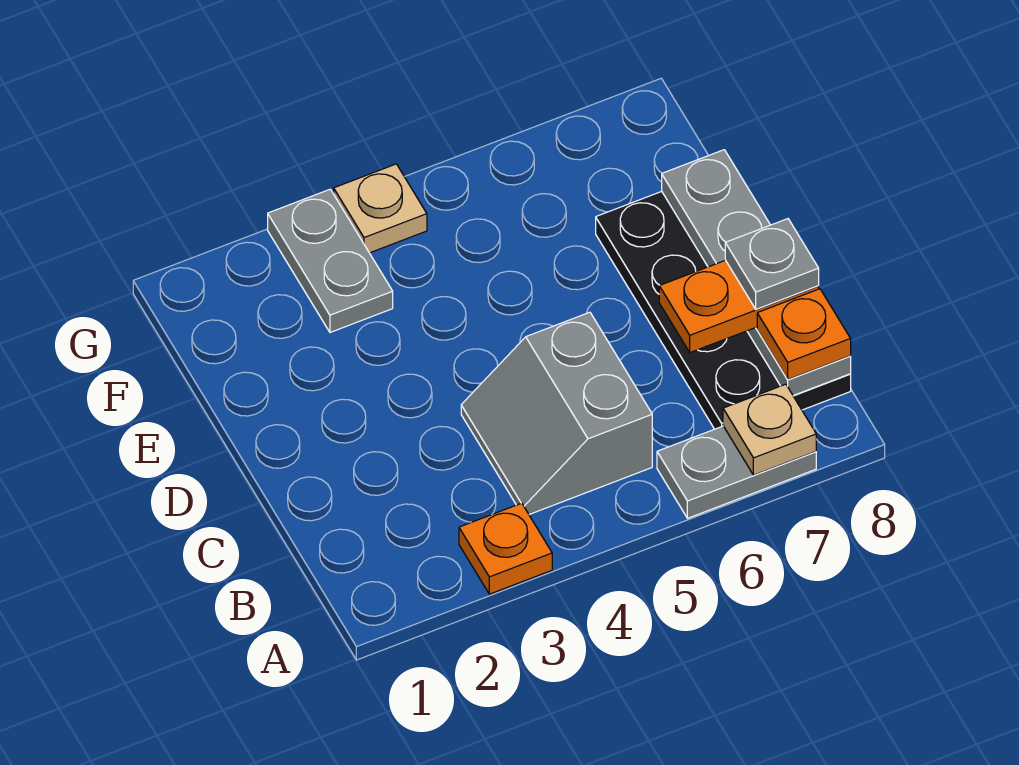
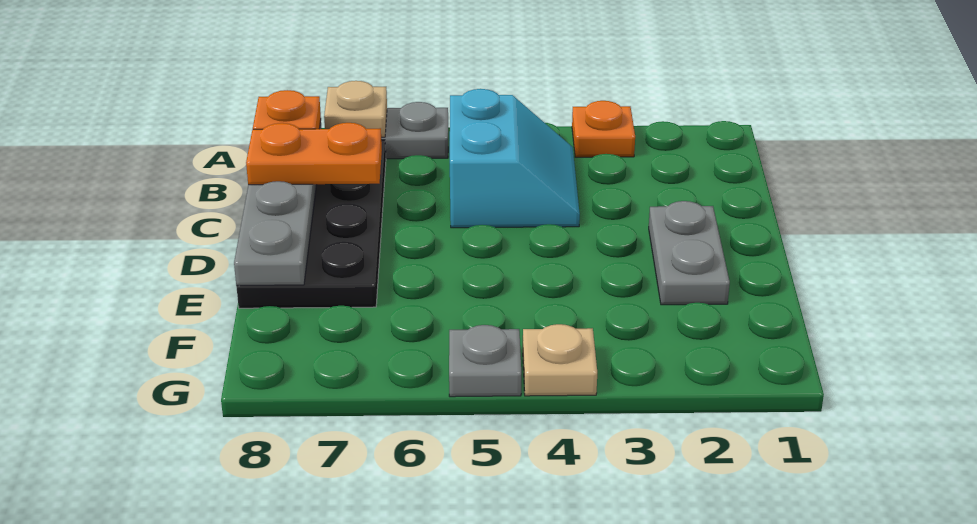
grey 2x2 slope [461,312,652,514] -> cyan 2x2 slope [450,89,580,228]
grey 1x1 plate [725,219,819,309] -> grey 1x1 plate moved to [449,325,521,397]
grey 1x2 plate [268,189,393,332] -> grey 1x2 plate moved to [649,201,730,305]

